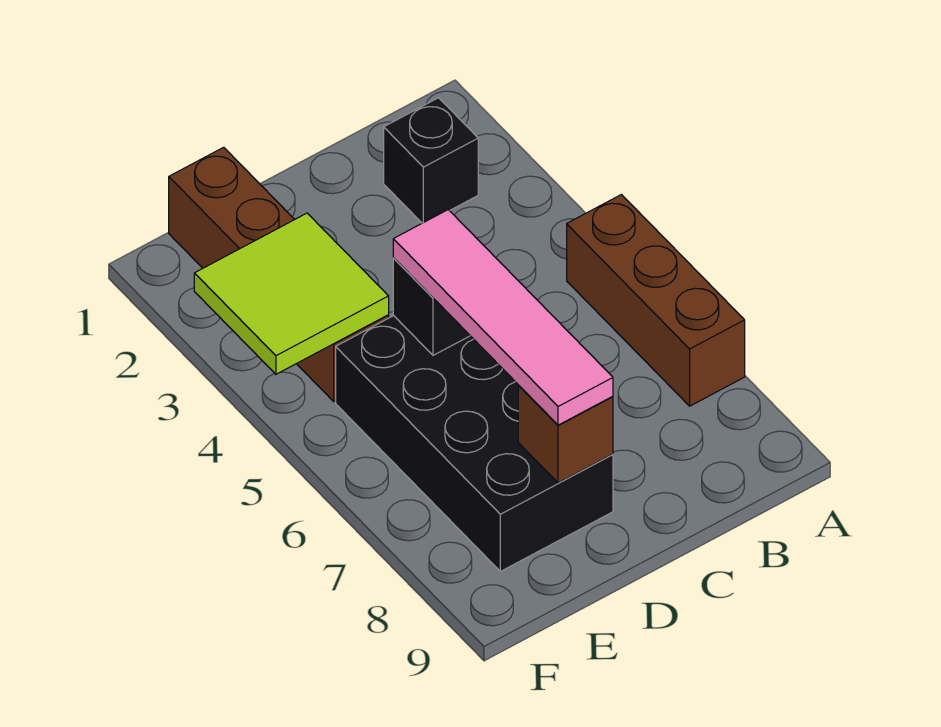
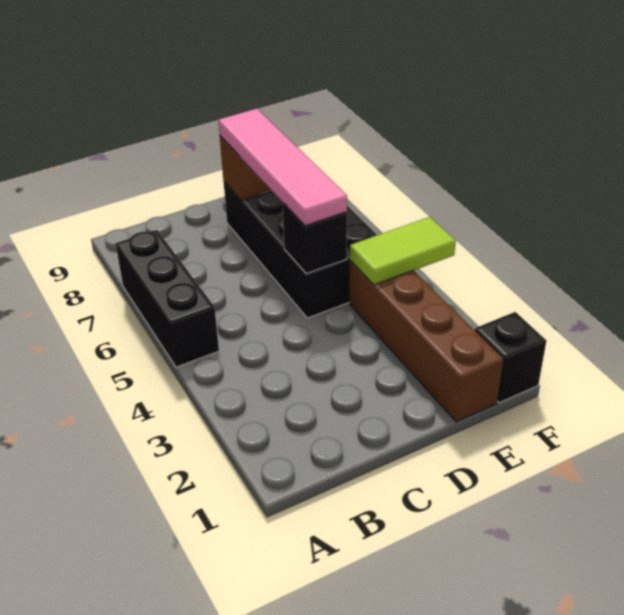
brown 1x3 brick [567,195,745,406] -> black 1x3 brick [116,230,219,367]
black 1x1 brick [384,98,478,223] -> black 1x1 brick moved to [475,312,546,403]
lime 2x2 tile [194,213,389,374] -> lime 1x2 tile [350,217,456,285]

